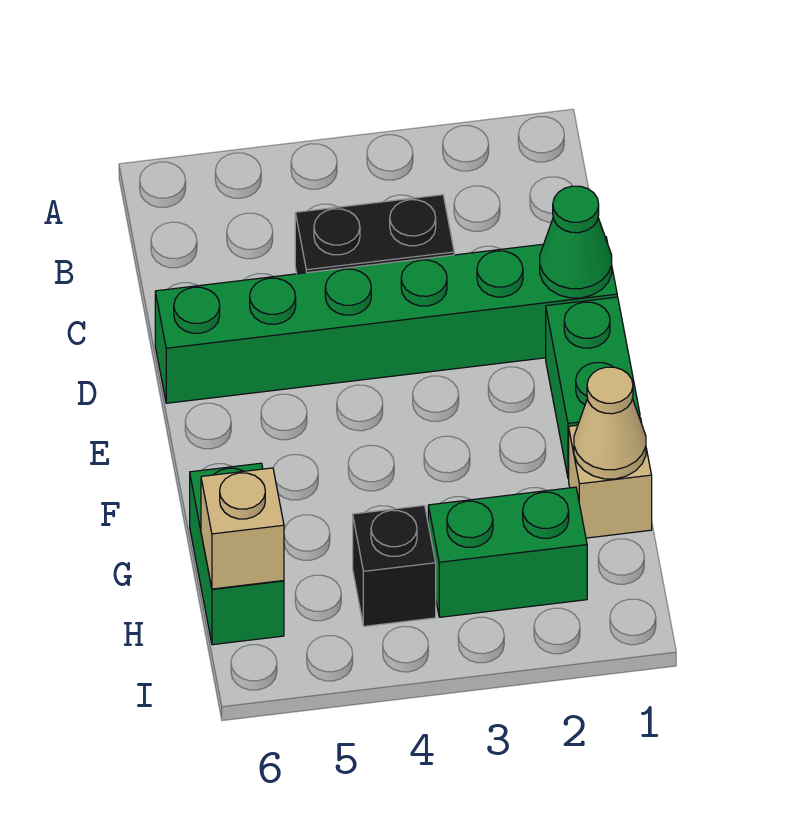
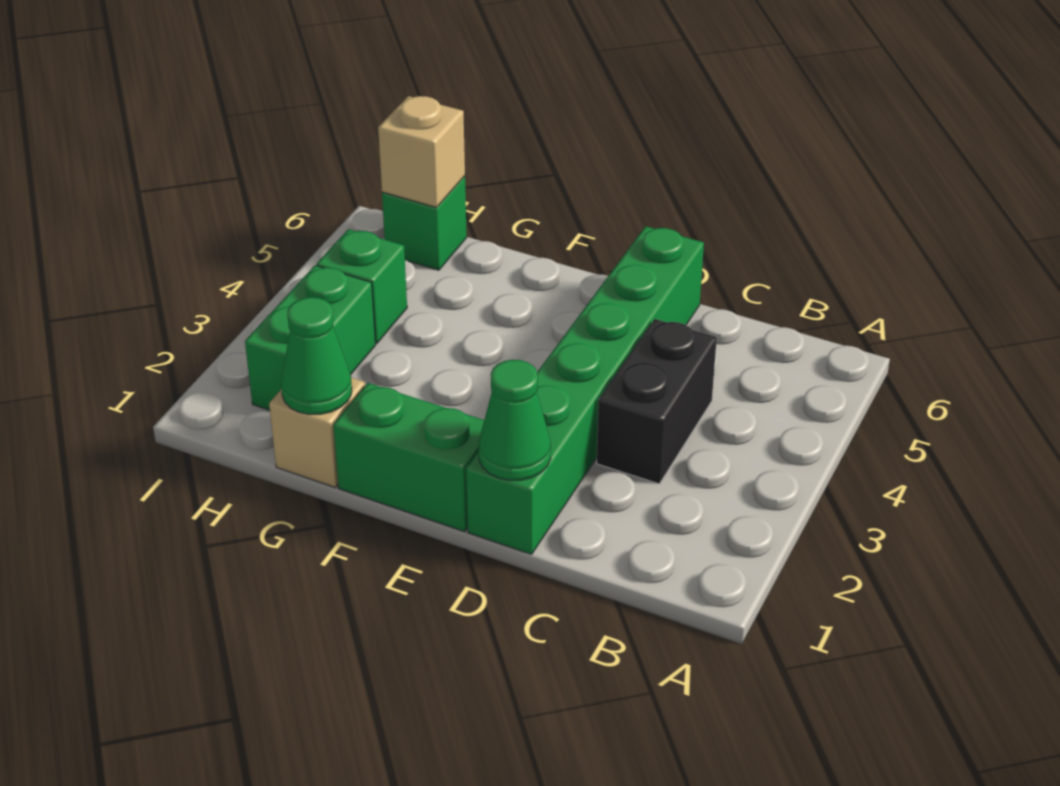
tan 1x1 cone [574,367,646,479] -> green 1x1 cone [281,297,352,415]
green 1x2 brick [190,463,284,645] -> green 1x1 brick [382,176,467,270]
black 1x1 brick [353,505,436,626] -> green 1x1 brick [317,229,407,343]

